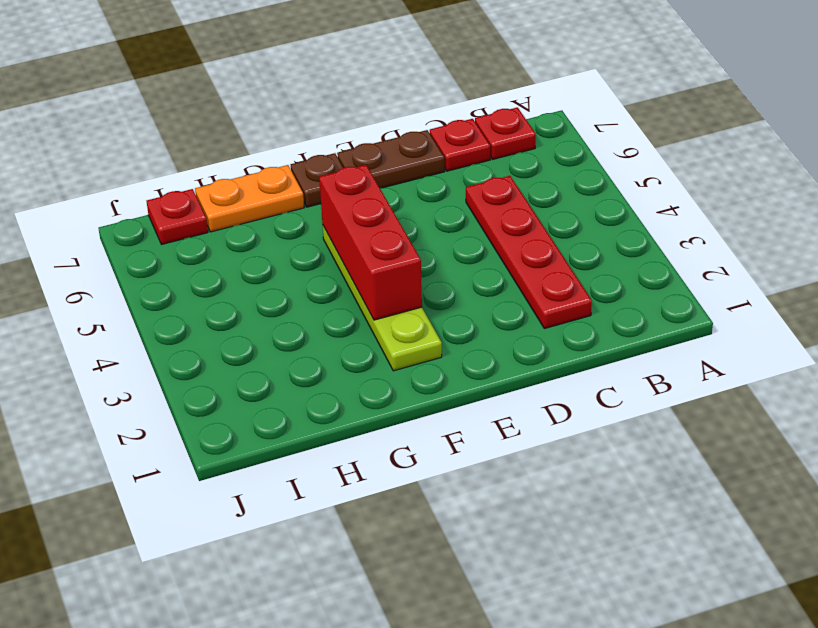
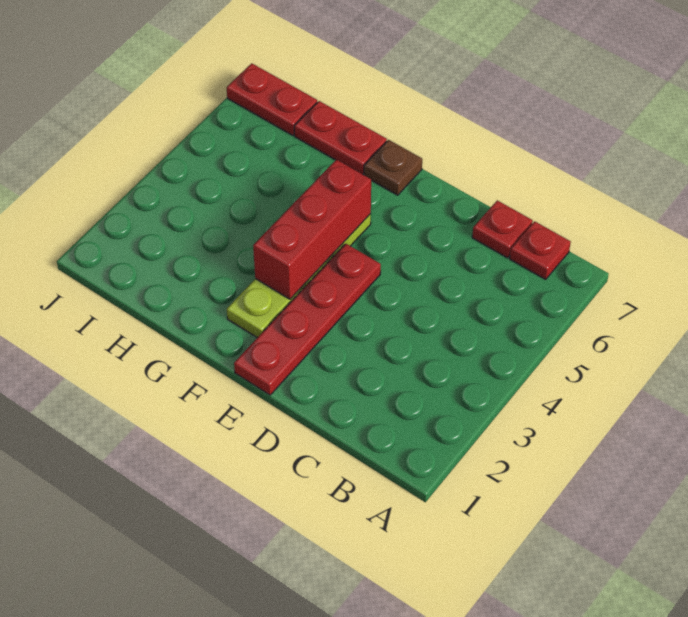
red 1x4 plate [466,176,592,329] -> red 1x4 plate moved to [234,244,381,395]
brown 1x2 plate [337,130,445,188] -> none
orange 1x2 plate [195,165,304,232] -> red 1x2 plate [294,101,387,174]
red 1x1 plate [147,189,208,245] -> red 1x2 plate [227,63,317,135]

